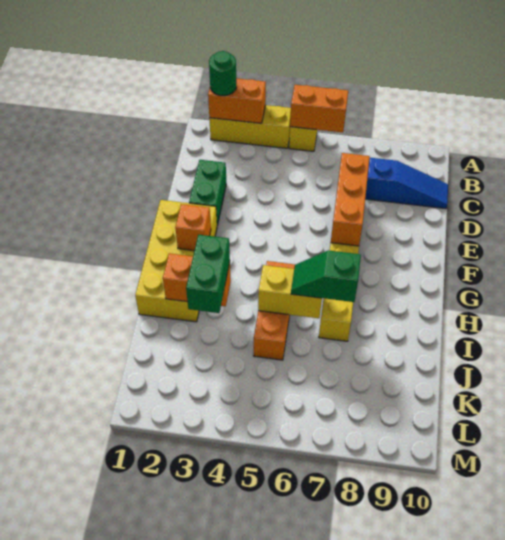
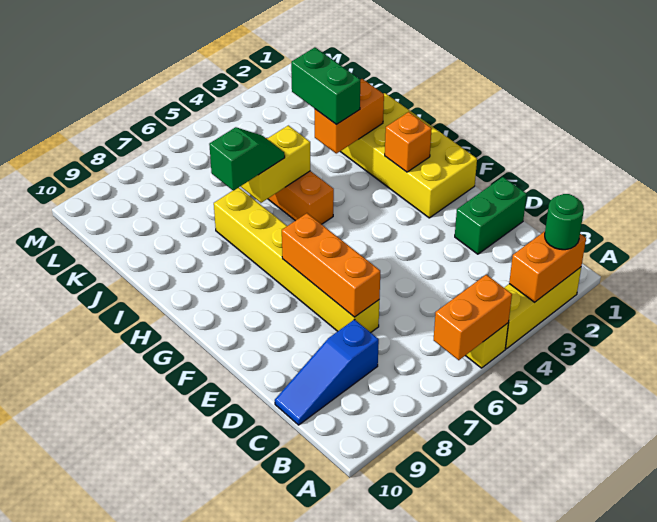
green 1x2 brick [189,160,226,225] -> green 1x2 brick turned to [455,177,527,254]

